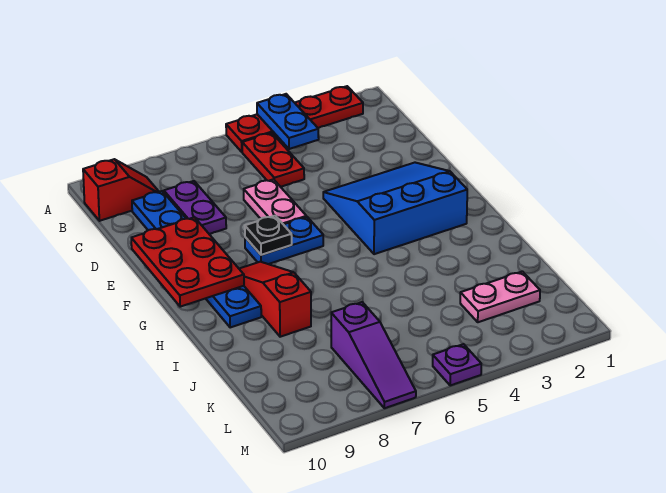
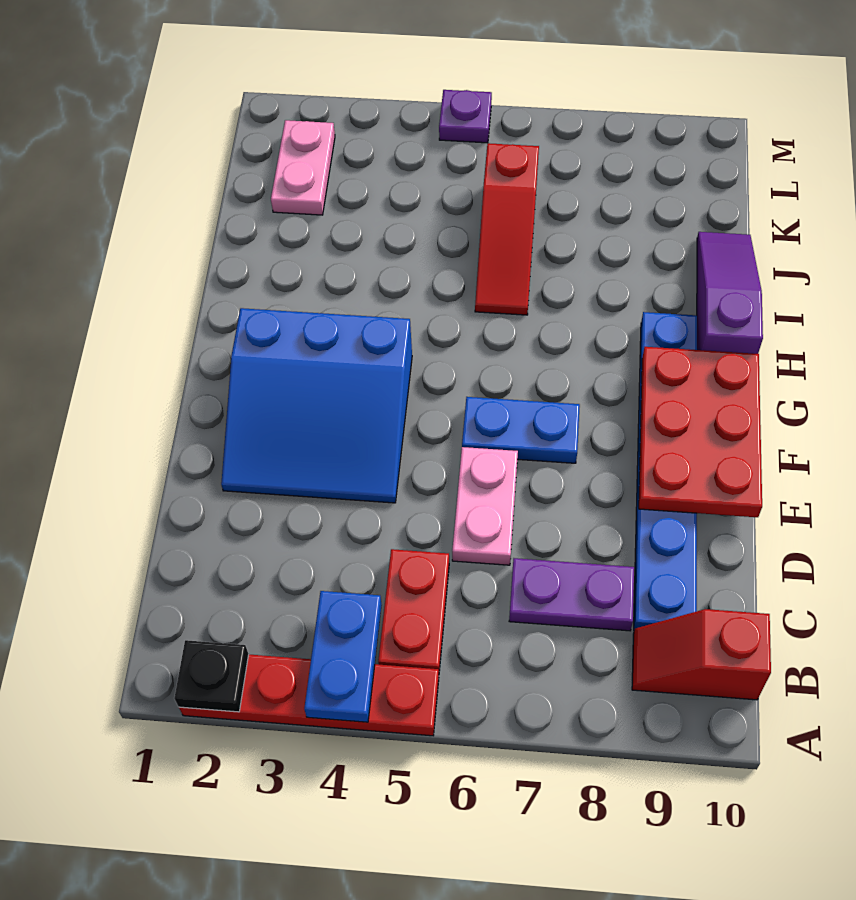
purple 1x2 plate [164,181,226,234] -> purple 1x2 plate turned to [509,558,634,631]
black 1x1 plate [245,216,292,255] -> black 1x1 plate moved to [174,640,249,712]
red 1x3 slope [239,262,311,337] -> red 1x3 slope moved to [475,143,539,315]
pink 1x2 plate [460,271,540,322] -> pink 1x2 plate turned to [271,120,335,215]
purple 1x3 slope [331,302,416,408] -> purple 1x3 slope moved to [697,232,763,354]

